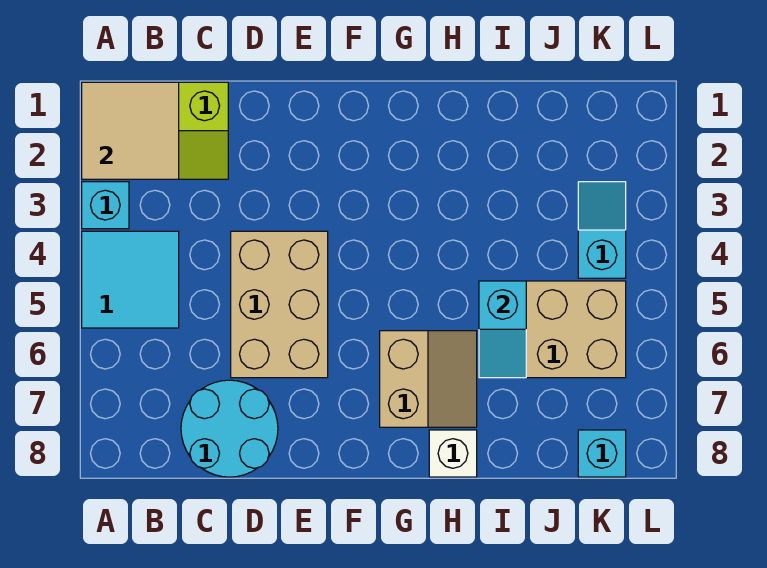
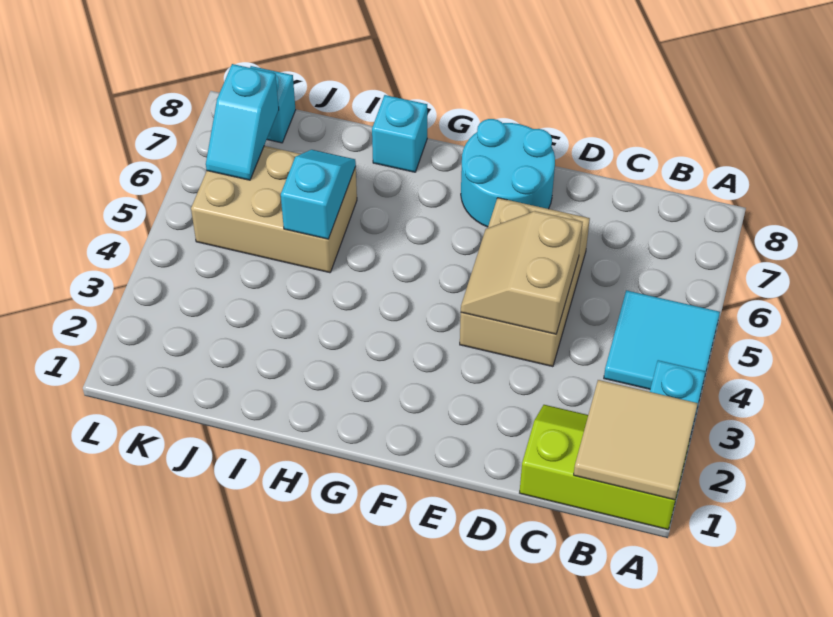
cyan 2x2 round brick [181,380,278,477] -> cyan 2x2 round brick moved to [461,119,555,227]
tan 2x2 slope [380,331,477,427] -> tan 2x2 slope moved to [461,211,583,334]
white 1x1 brick [429,430,477,477] -> cyan 1x1 brick [372,95,427,172]
cyan 1x2 slope [578,182,626,278] -> cyan 1x2 slope moved to [206,64,279,180]

